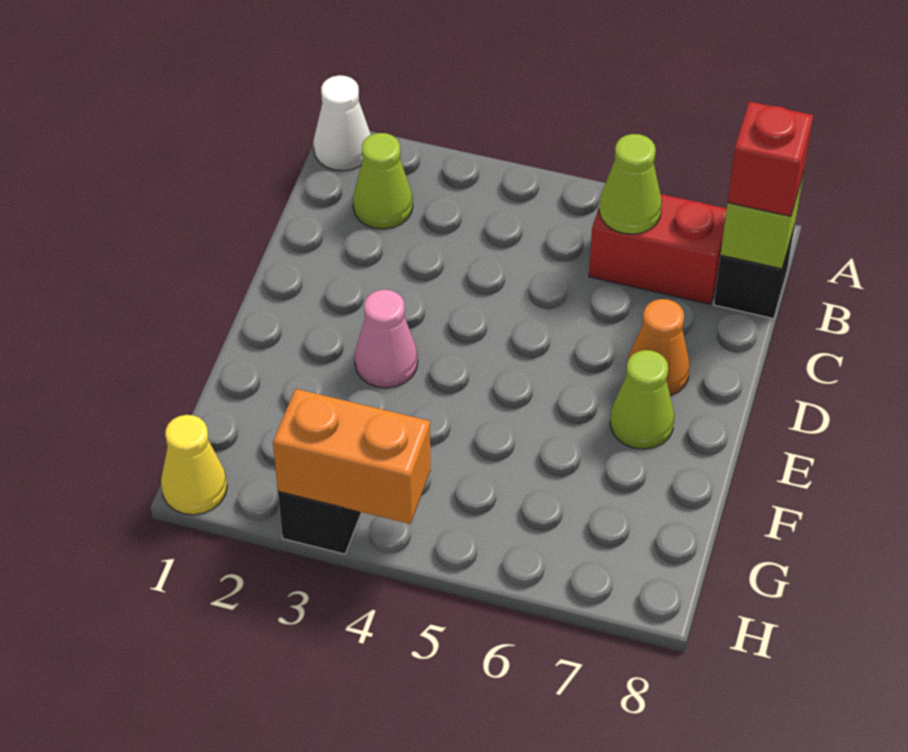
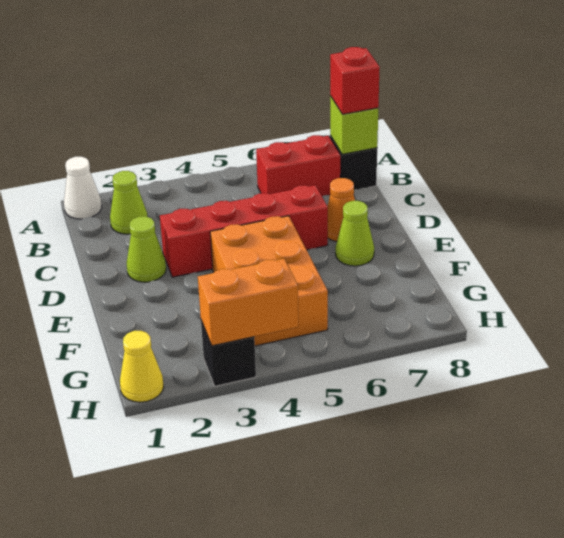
lime 1x1 cone [599,134,662,234] -> lime 1x1 cone moved to [126,216,166,282]
none -> red 1x4 brick [160,185,328,277]
pink 1x1 cone [355,290,418,388] -> none
none -> orange 2x3 brick [210,216,328,346]

